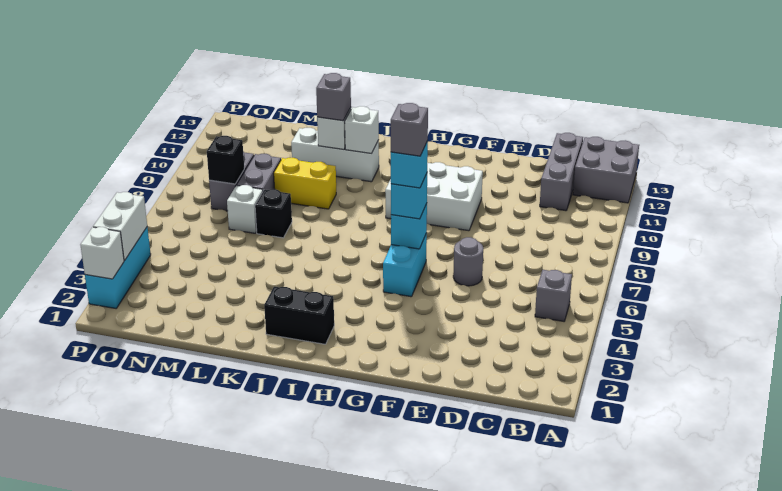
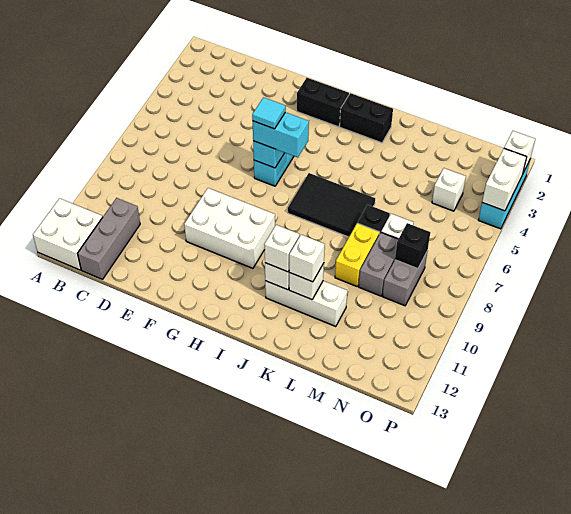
grey 2x2 brick [573,137,639,203] -> white 2x2 brick [33,198,103,270]
grey 1x1 brick [535,270,572,321] -> none
grey 1x1 round brick [453,237,483,286] -> none
none -> black 1x2 brick [297,78,349,127]
cyan 1x1 brick [391,174,427,219] -> cyan 1x2 brick [253,112,309,157]
cyan 1x1 brick [391,141,428,188] -> cyan 1x1 tile [252,97,286,129]
grey 1x1 brick [391,103,428,156] -> none
none -> black 2x3 tile [288,173,375,237]
none -> white 1x1 brick [264,225,300,272]
yellow 1x2 brick [274,157,336,209] -> yellow 1x2 brick turned to [335,223,379,286]
grey 1x1 brick [316,73,351,121] -> white 1x1 brick [289,235,325,282]
none -> white 1x1 brick [432,168,466,211]

